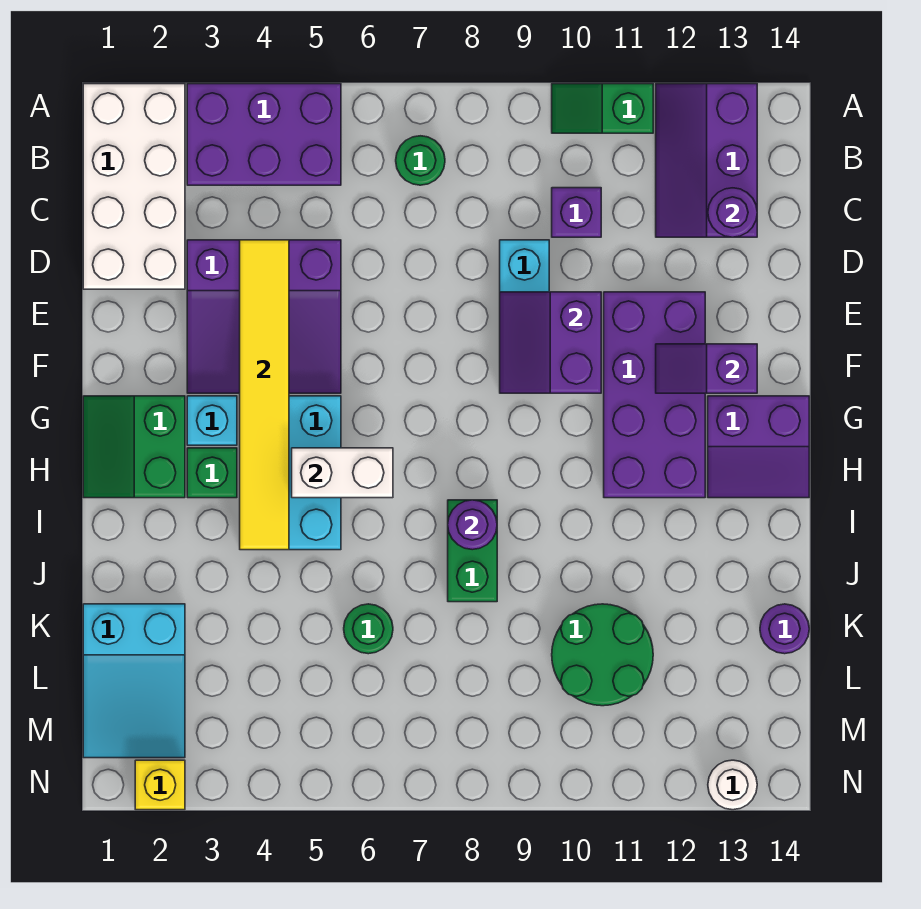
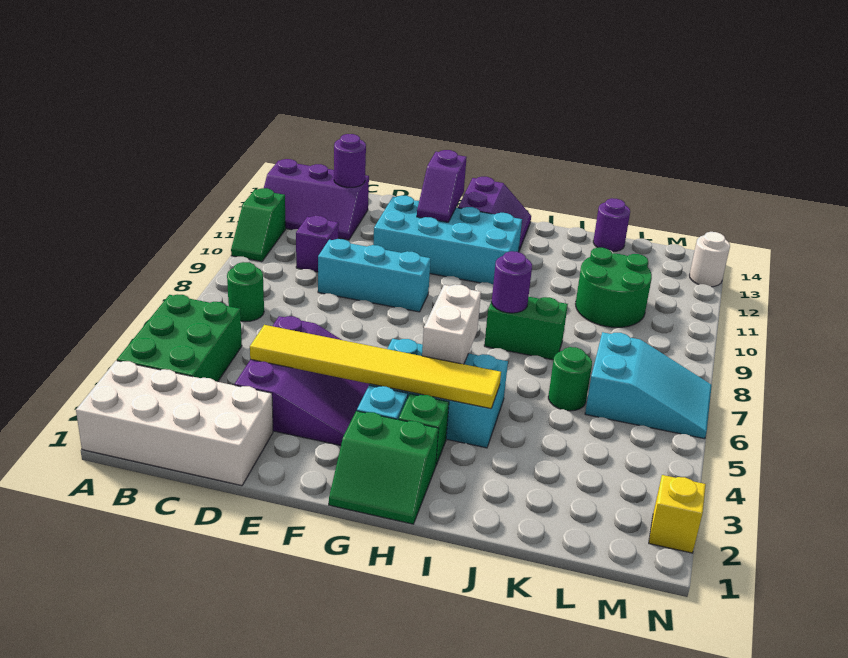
purple 2x3 brick [187,84,341,185] -> green 2x3 brick [117,295,242,382]
purple 2x2 slope [500,292,601,393] -> none
purple 2x4 brick [604,292,705,498] -> cyan 2x4 brick [373,195,522,284]
cyan 2x3 slope [83,604,185,758] -> cyan 2x3 slope moved to [585,332,712,439]

